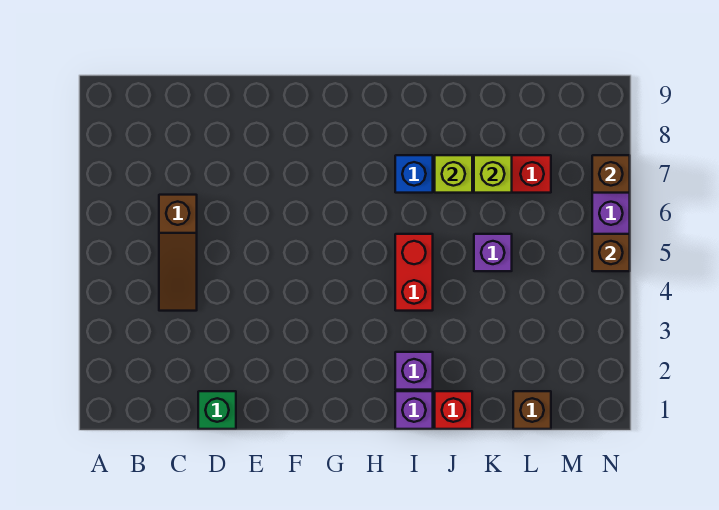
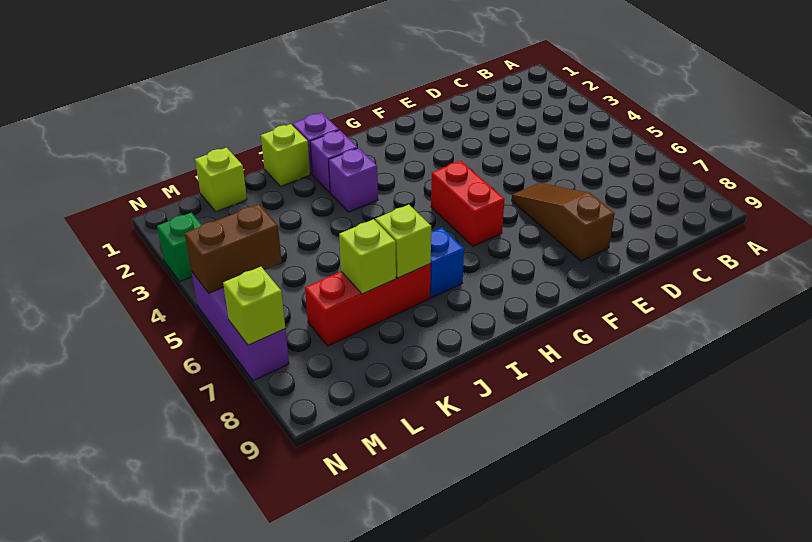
brown 1x3 slope [159,195,197,311] -> brown 1x3 slope moved to [512,183,615,261]
green 1x1 brick [198,391,236,429] -> green 1x1 brick moved to [157,213,201,282]
red 1x2 brick [395,234,433,311] -> red 1x2 brick moved to [431,161,505,246]
red 1x1 brick [435,391,472,429] -> lime 1x1 brick [261,124,310,186]
purple 1x1 brick [474,234,512,271] -> purple 1x1 brick moved to [329,148,378,212]
brown 1x1 brick [513,391,551,429] -> lime 1x1 brick [195,148,247,212]
brown 1x1 brick [592,234,630,271] -> brown 1x2 brick [185,204,282,293]
brown 1x1 brick [592,155,630,193] -> lime 1x1 brick [223,267,285,345]

